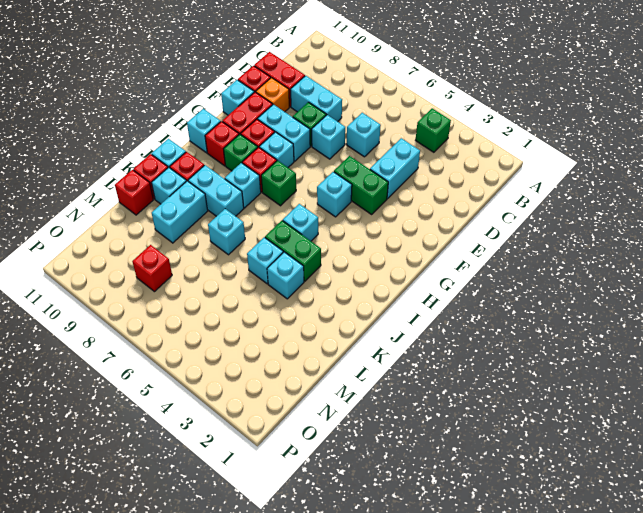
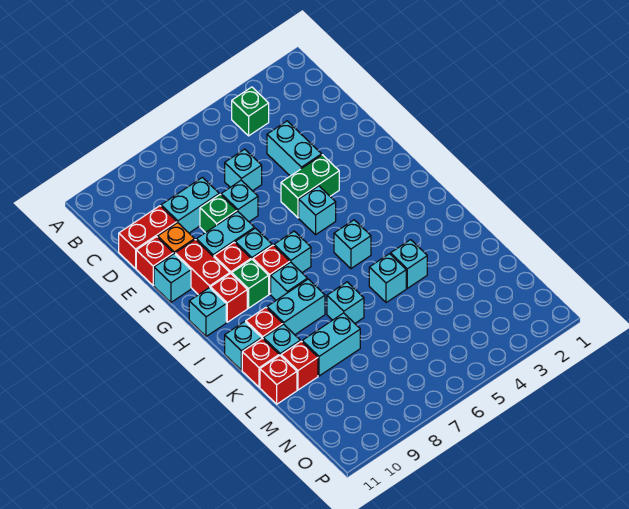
green 1x1 brick [261,160,296,206] -> cyan 1x1 brick [274,231,311,272]
green 1x2 brick [265,221,321,281] -> none
cyan 1x2 brick [152,181,208,243] -> cyan 1x2 brick turned to [302,313,360,376]
red 1x1 brick [132,245,172,292] -> red 1x1 brick moved to [281,341,318,390]

